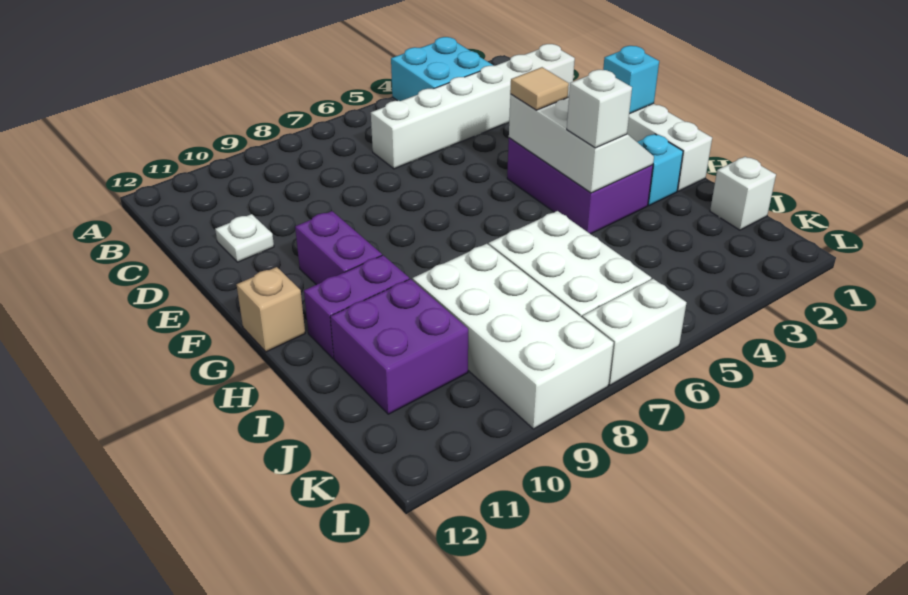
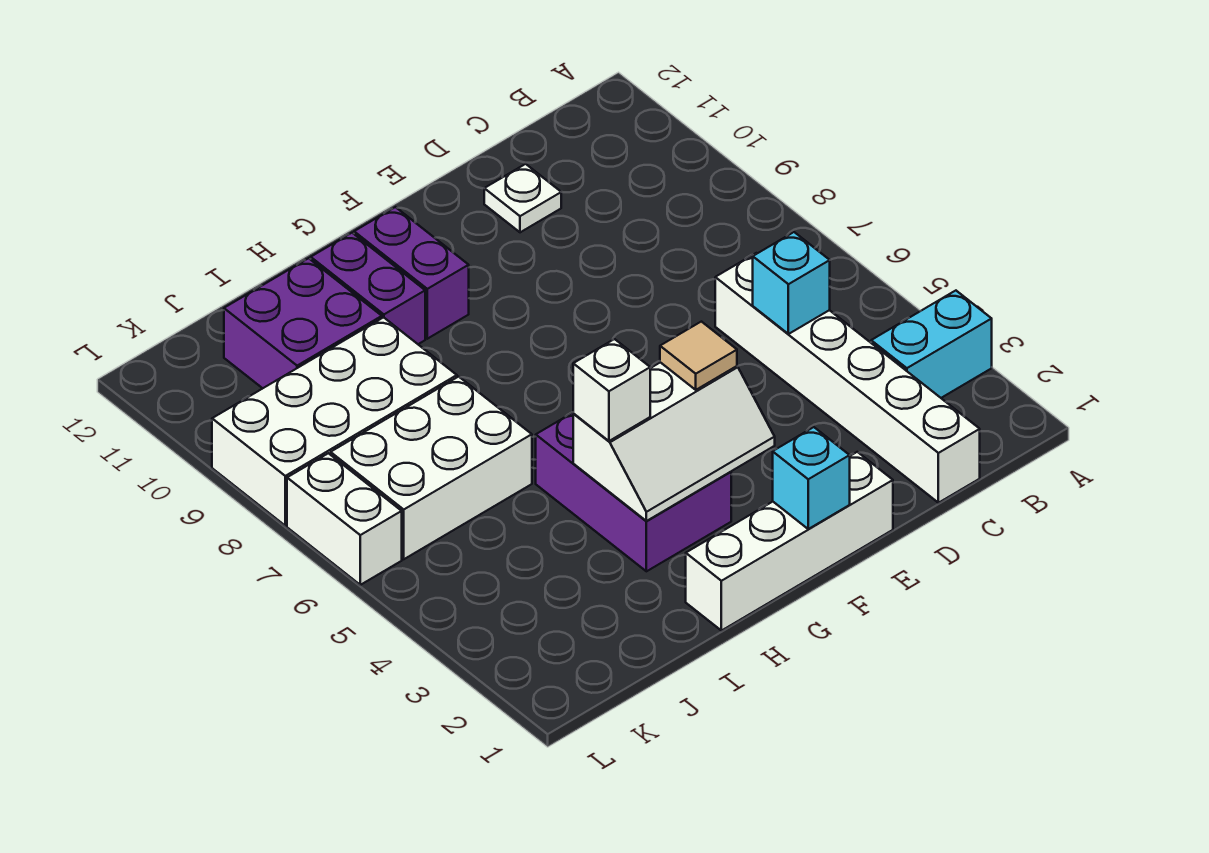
cyan 2x2 brick [391,37,493,101] -> cyan 1x2 brick [871,291,992,398]
purple 2x3 brick [507,138,653,234] -> purple 2x3 brick turned to [536,413,731,571]
purple 1x2 brick [295,211,382,285] -> purple 1x2 brick turned to [354,207,469,339]
tan 1x1 brick [237,267,305,352] -> none
cyan 1x1 brick [637,134,683,206] -> cyan 1x1 brick moved to [753,232,830,334]
white 1x1 brick [710,157,776,230] -> none

